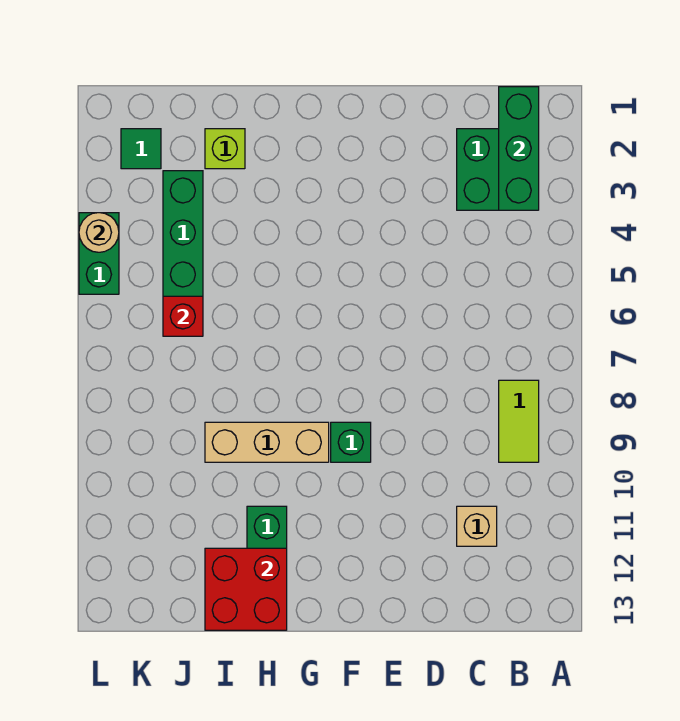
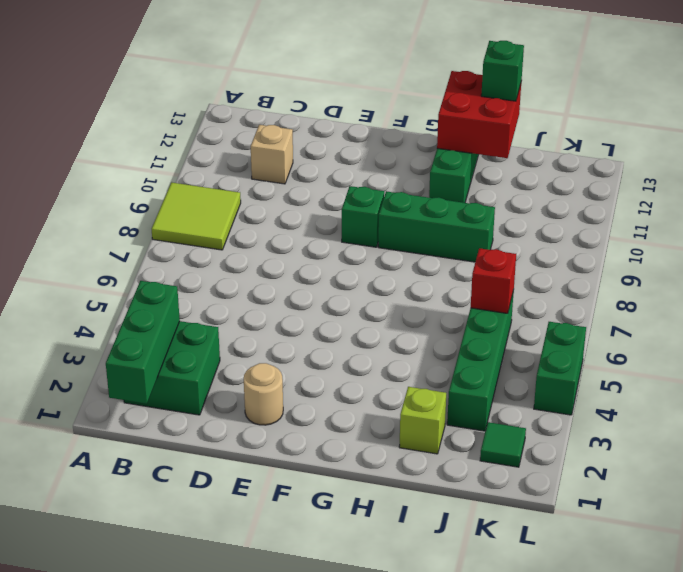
lime 1x2 tile [499,380,539,462] -> lime 2x2 tile [152,182,241,250]
tan 1x3 brick [205,422,329,462] -> green 1x3 brick [378,191,495,262]
none -> green 1x1 brick [481,41,524,101]
tan 1x1 round brick [79,213,119,252] -> tan 1x1 round brick moved to [244,363,283,425]

